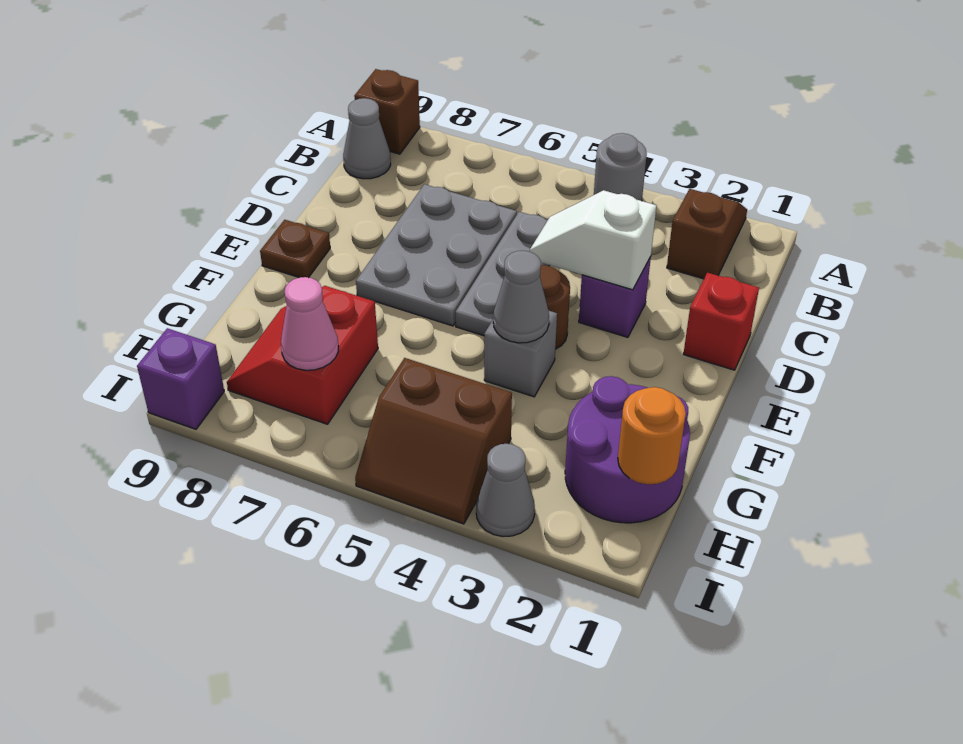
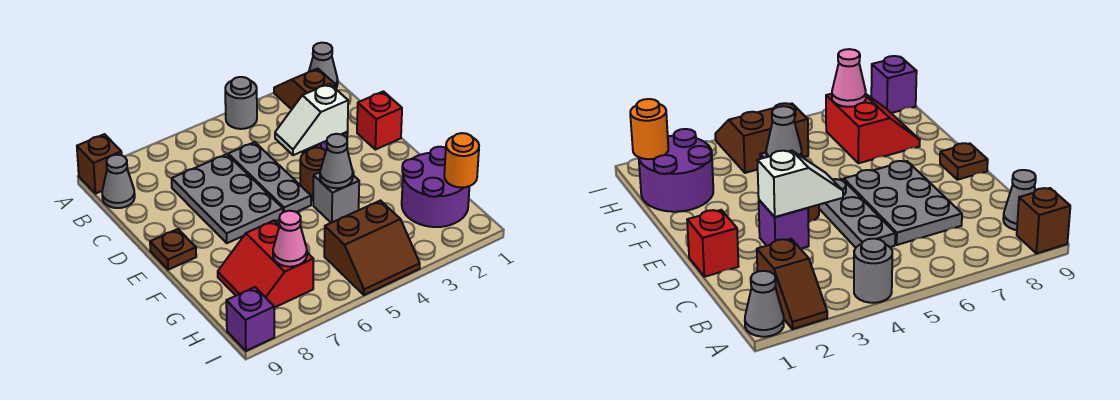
grey 1x1 cone [476,444,535,536] -> grey 1x1 cone moved to [309,43,338,88]

